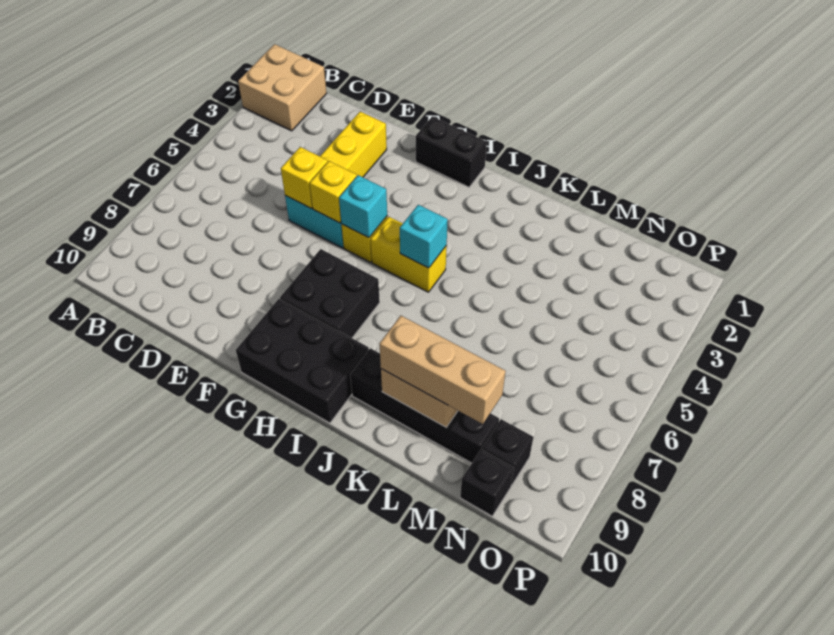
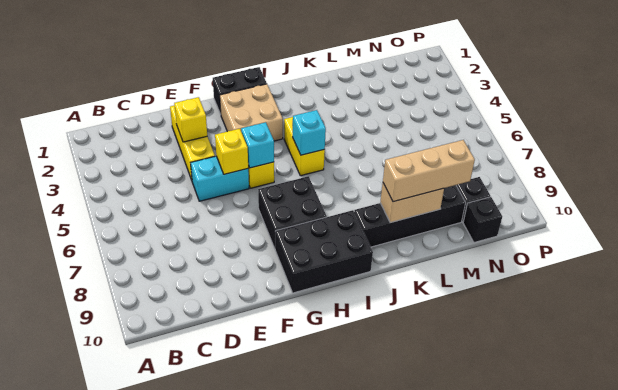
tan 2x2 brick [238,44,327,131] -> tan 2x2 brick moved to [220,84,283,141]
yellow 1x1 brick [281,147,328,209] -> yellow 1x1 brick moved to [174,97,207,142]
yellow 1x2 brick [371,217,447,292] -> yellow 1x2 brick turned to [284,117,325,176]

